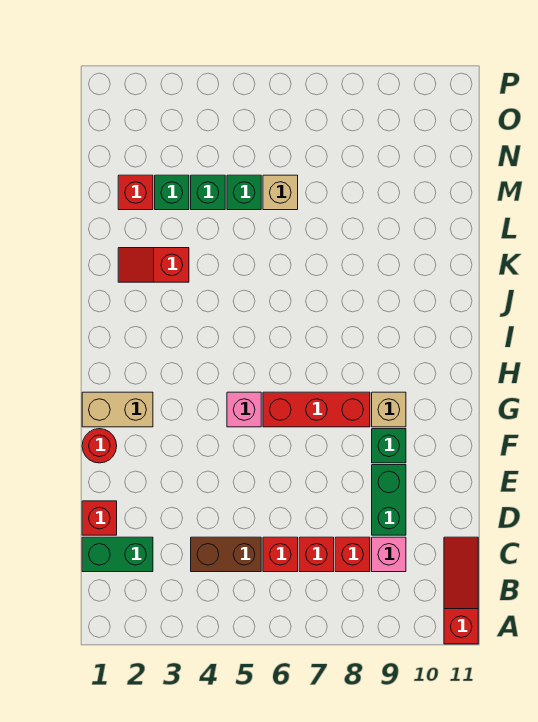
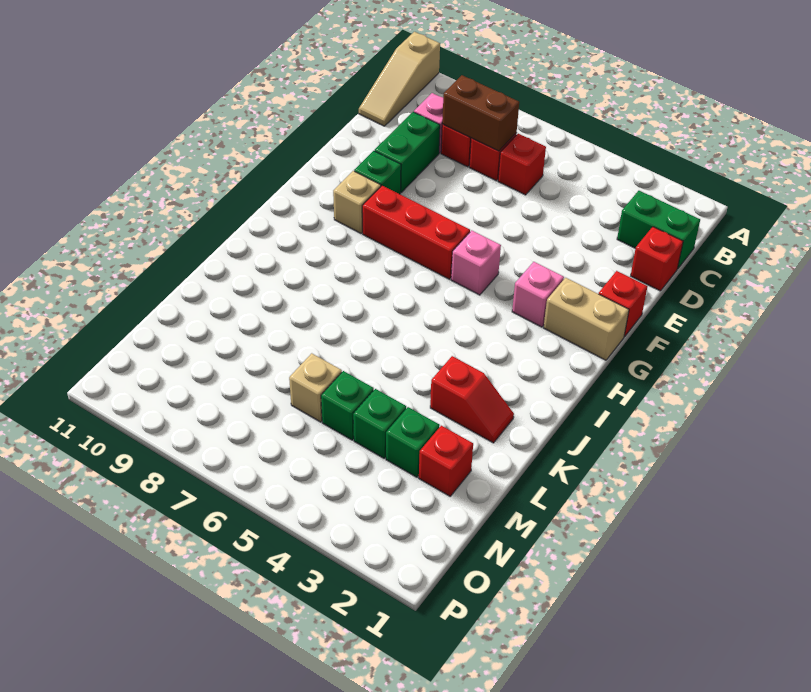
red 1x3 slope [444,537,478,644] -> tan 1x3 slope [359,32,440,126]
brown 1x2 brick [191,537,261,572] -> brown 1x2 brick moved to [442,75,519,151]
red 1x1 round brick [82,429,117,463] -> red 1x1 brick [599,271,647,337]
none -> pink 1x1 brick [512,262,564,327]

